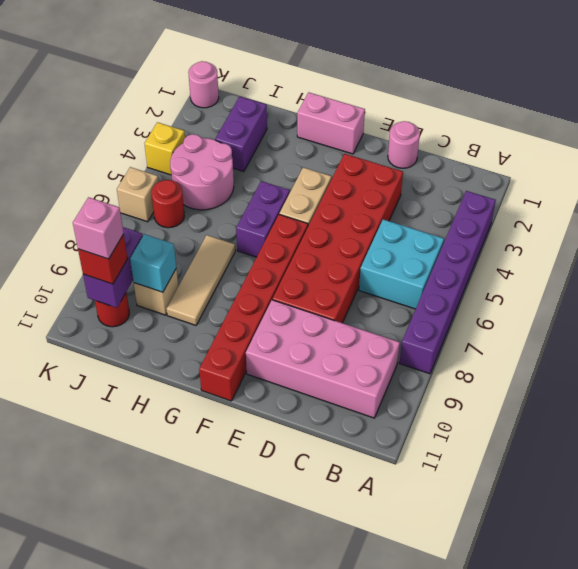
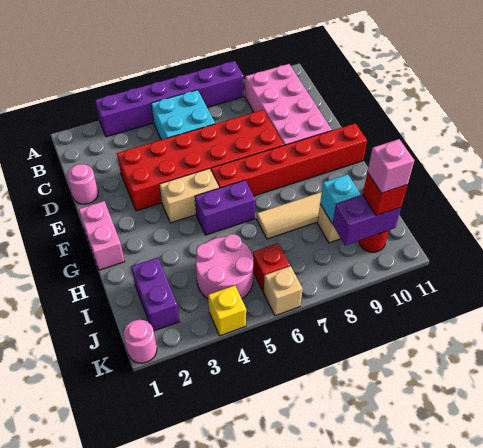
purple 1x2 brick [215,97,267,172] -> purple 1x2 brick turned to [131,258,180,331]
red 1x1 round brick [151,180,184,228] -> red 1x1 brick [253,243,290,292]

